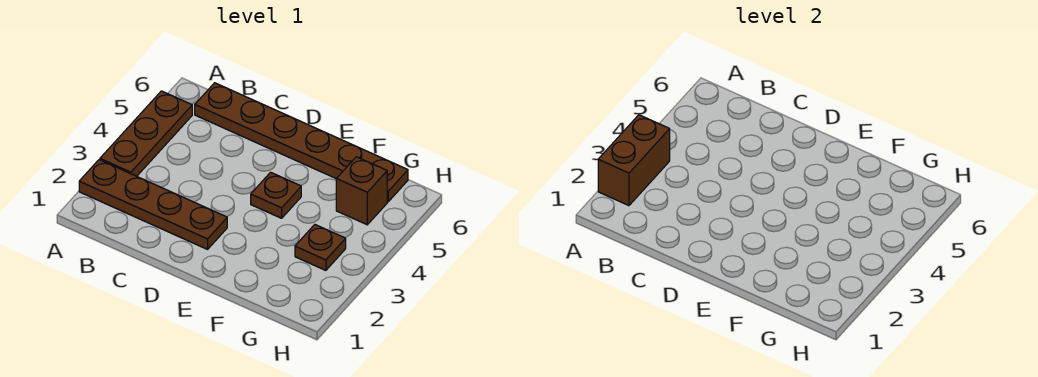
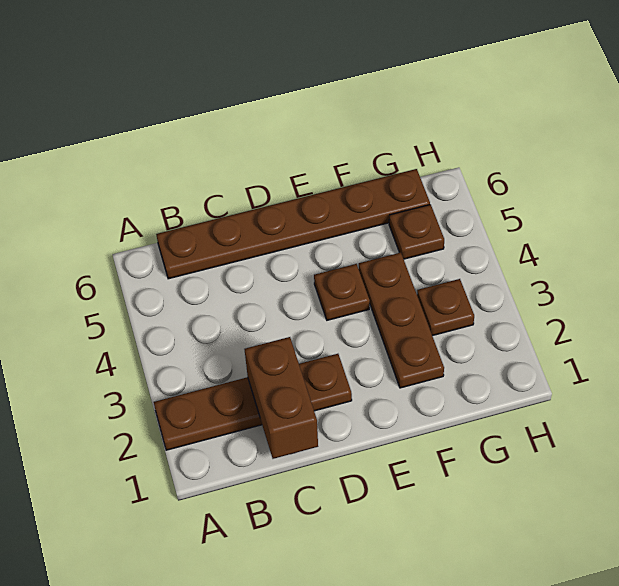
brown 1x2 brick [598,115,670,206] -> brown 1x2 brick moved to [245,337,318,459]
brown 1x3 plate [100,91,192,176] -> brown 1x3 plate moved to [359,253,444,388]
brown 1x1 brick [336,157,387,225] -> brown 1x1 plate [389,205,444,259]

